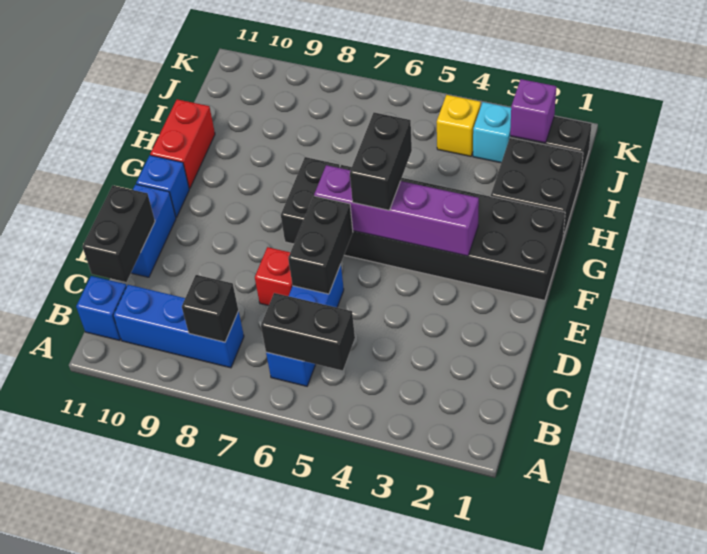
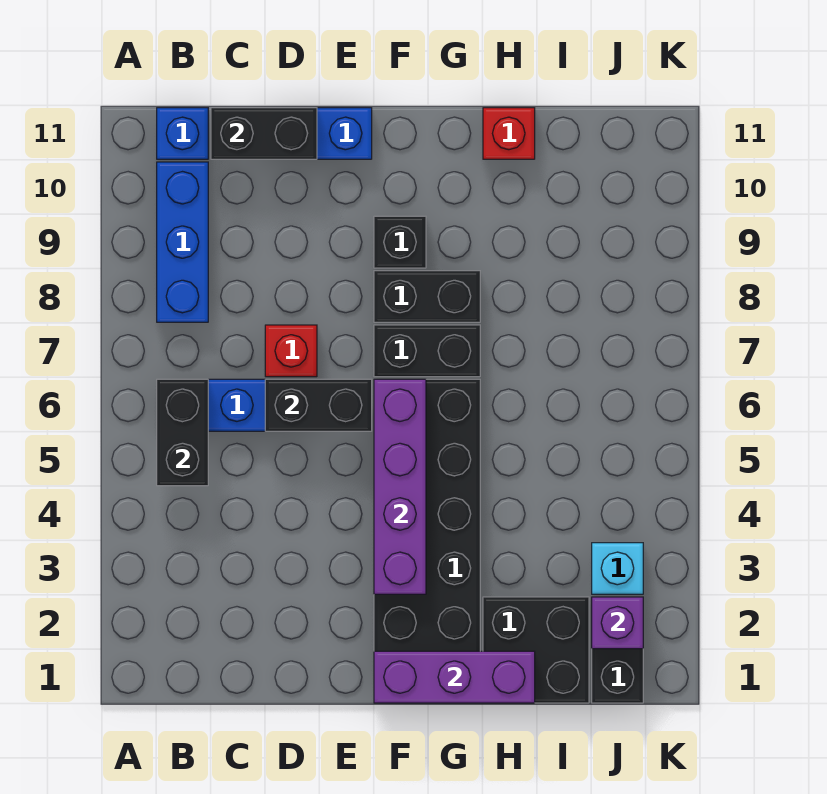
black 1x1 brick [182,275,239,342] -> black 1x1 brick moved to [374,216,426,268]
none -> purple 1x3 brick [374,651,535,703]
black 1x2 brick [350,113,412,210] -> black 1x2 brick moved to [374,271,480,322]
blue 1x1 brick [136,155,189,217] -> none
red 1x2 brick [150,99,215,189] -> red 1x1 brick [483,108,535,159]
yellow 1x1 brick [437,95,481,156] -> none

